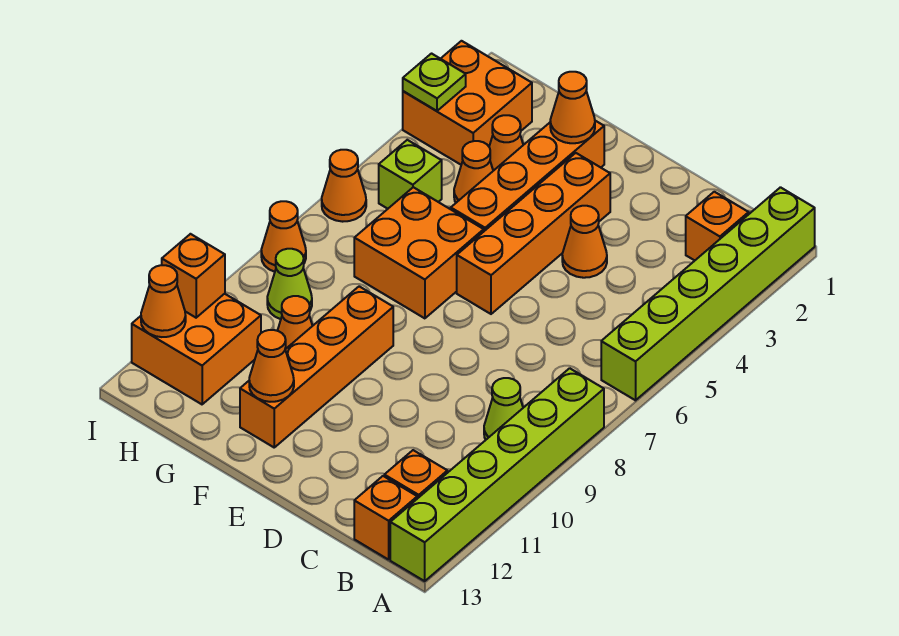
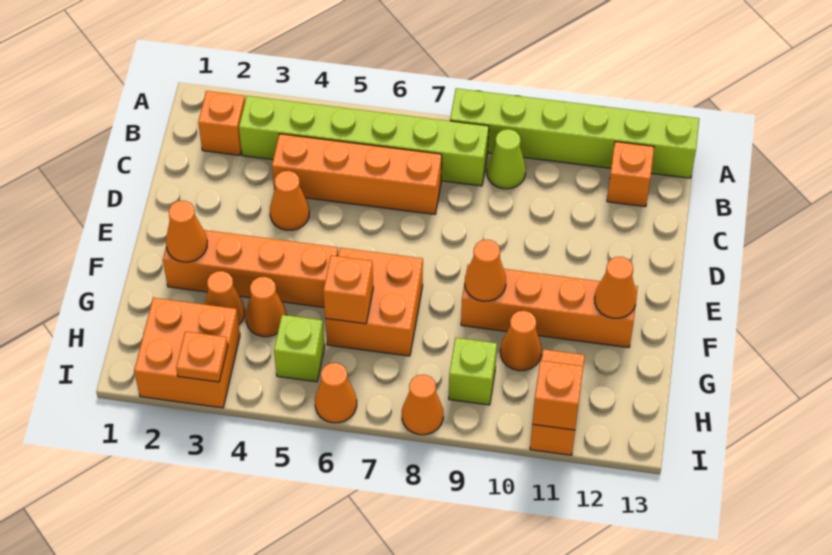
lime 1x6 brick [601,187,815,400] -> lime 1x6 brick moved to [239,96,489,186]
orange 1x1 brick [354,476,417,560] -> orange 1x1 brick moved to [323,255,373,324]
orange 1x4 brick [457,153,610,314] -> orange 1x4 brick moved to [272,134,442,214]
lime 1x1 cone [267,249,312,319] -> lime 1x1 brick [449,338,497,405]
orange 2x2 brick [132,294,261,404] -> orange 1x2 brick [530,349,585,455]
lime 1x1 plate [403,54,466,111] -> orange 1x1 plate [176,332,228,382]
orange 1x1 cone [141,265,186,337] -> orange 1x1 cone moved to [465,240,506,301]

